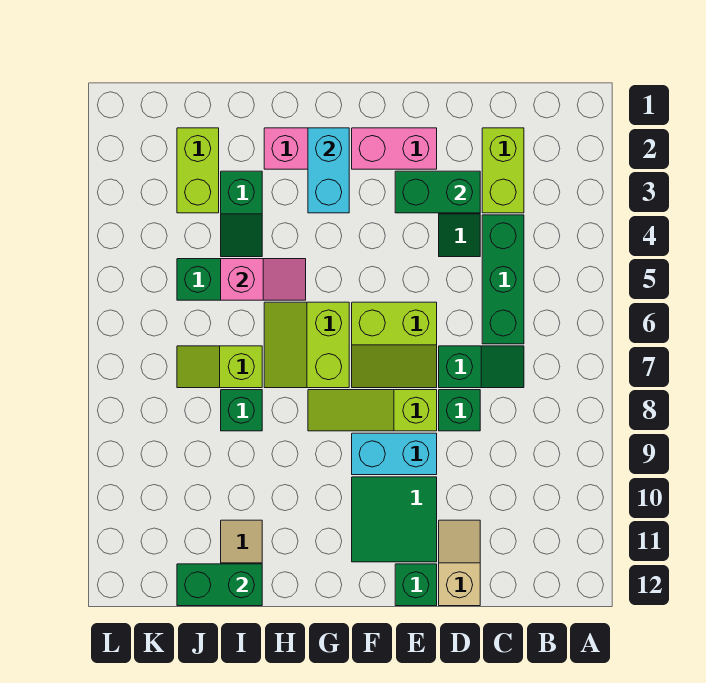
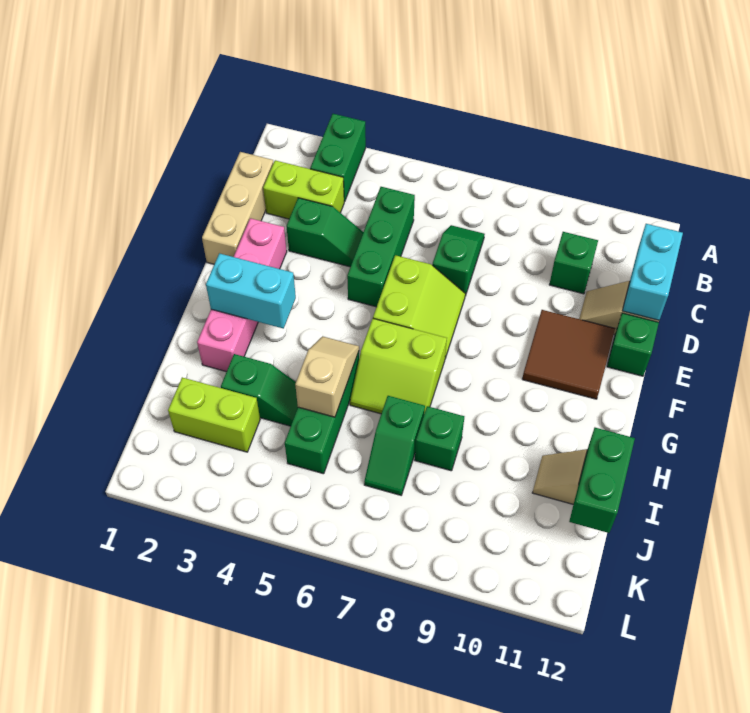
none -> tan 1x3 brick [202,152,273,264]
green 1x3 brick [482,215,524,344] -> green 1x3 brick turned to [347,187,415,307]
green 1x2 brick [395,171,480,213] -> green 1x2 brick moved to [310,114,366,201]
green 1x1 brick [439,390,480,431] -> green 1x1 brick moved to [549,232,598,294]
lime 1x3 slope [308,390,437,431] -> none
cyan 1x2 brick [352,433,437,475] -> cyan 1x2 brick moved to [622,224,683,320]
green 2x2 tile [352,477,437,562] -> brown 2x2 tile [522,310,615,399]
pink 1x2 slope [221,259,306,300] -> tan 1x2 slope [295,336,359,417]
lime 1x2 slope [177,346,262,388] -> green 1x2 slope [364,396,425,495]

